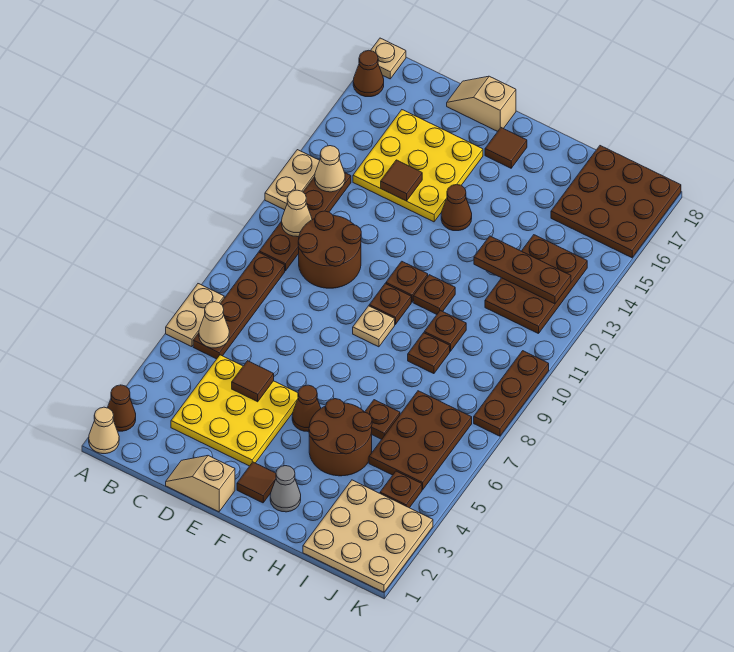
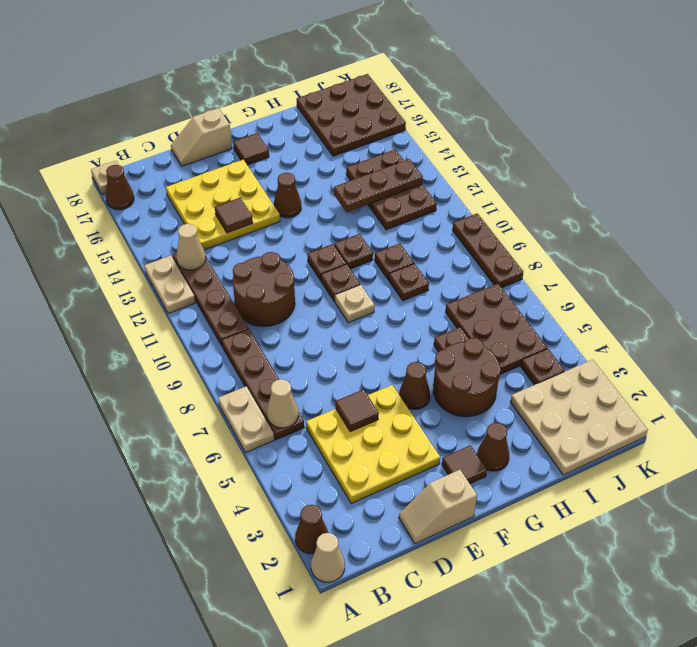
tan 1x1 cone [282,190,312,237] -> none
grey 1x1 cone [270,466,301,512] -> brown 1x1 cone [477,423,509,471]

